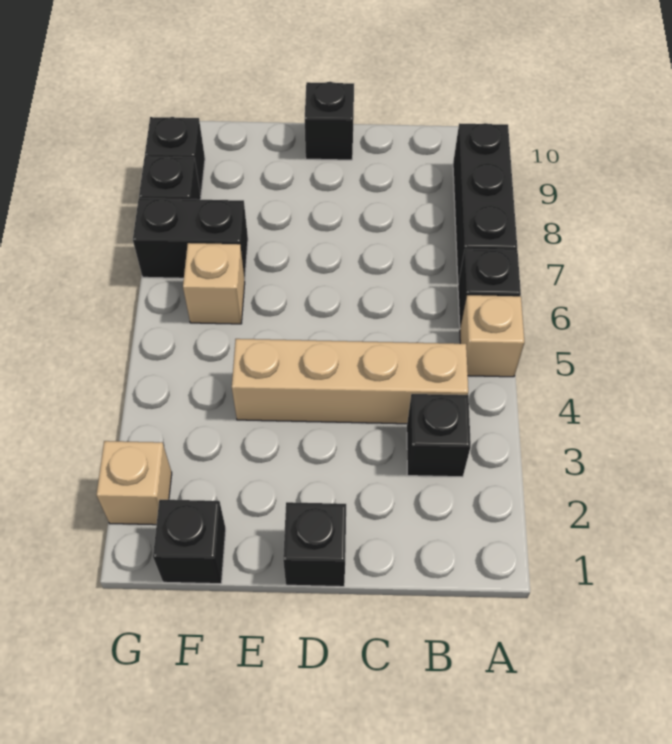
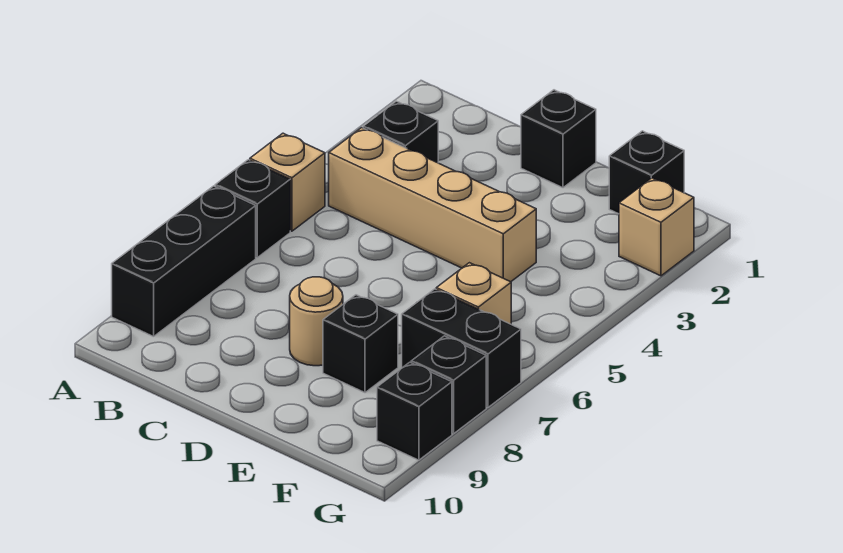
none -> tan 1x1 round brick [290,277,343,366]
black 1x1 brick [305,82,354,160] -> black 1x1 brick moved to [323,295,398,393]

